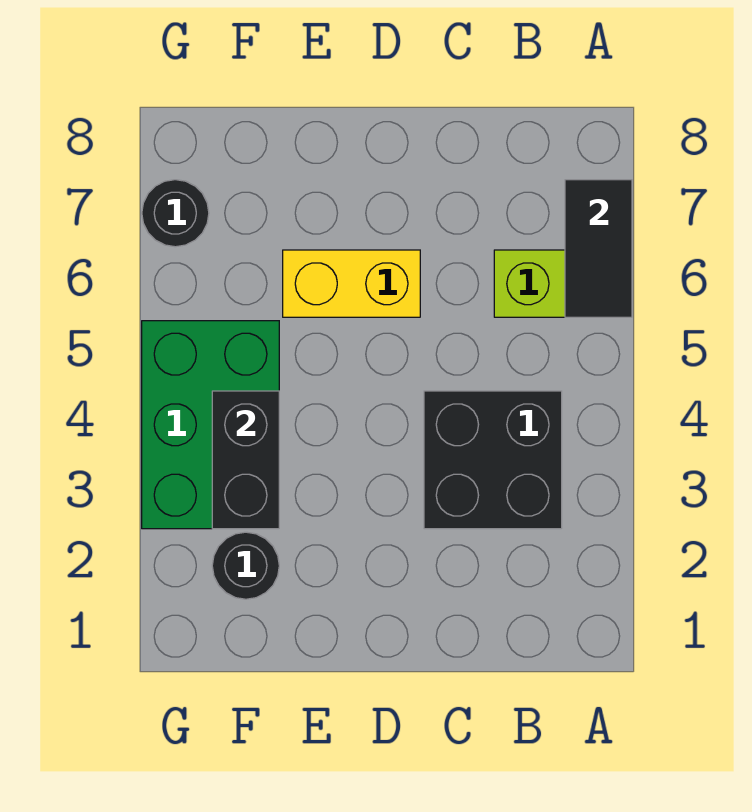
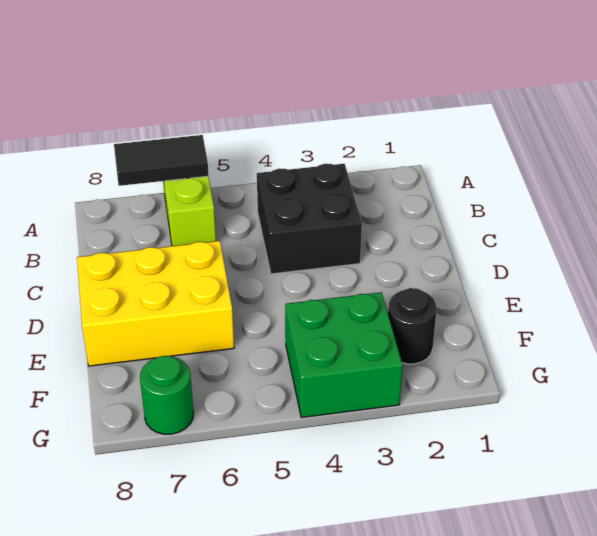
yellow 1x2 brick [283,250,420,317] -> yellow 2x3 brick [77,241,234,366]
green 2x3 brick [142,321,279,529] -> green 2x2 brick [285,292,403,418]
black 1x2 brick [212,391,279,529] -> none
black 1x1 round brick [142,180,209,247] -> green 1x1 round brick [140,356,194,434]

